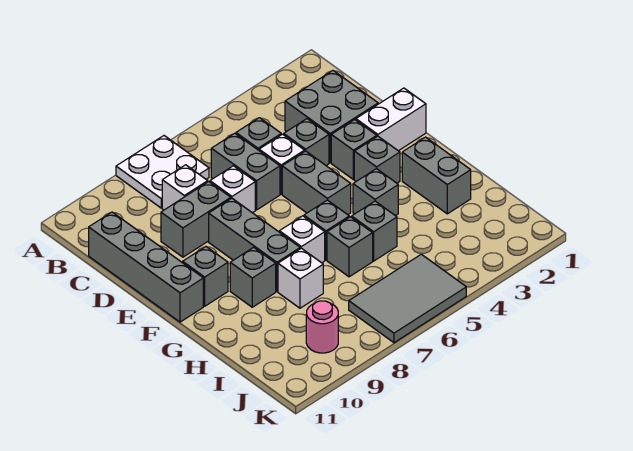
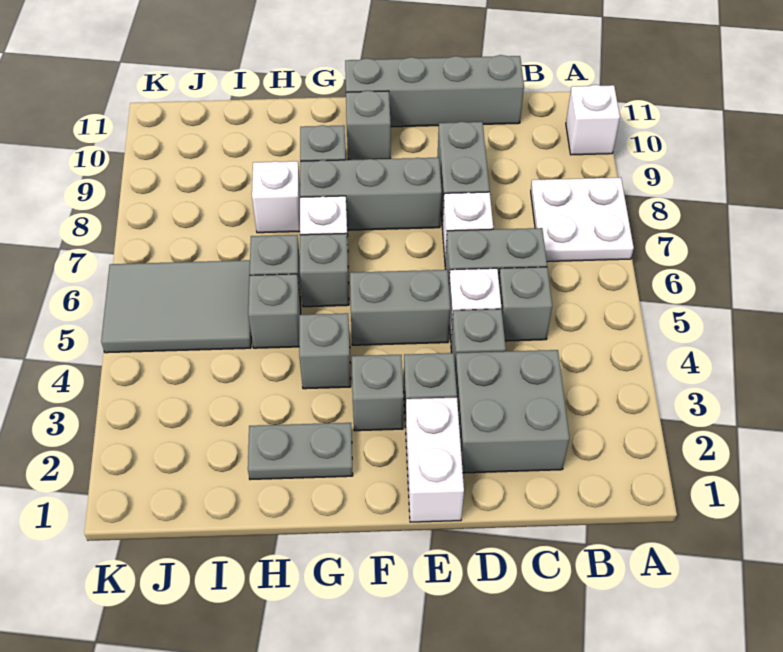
white 1x1 brick [162,165,208,210] -> white 1x1 brick moved to [566,85,620,155]
grey 1x2 brick [402,137,471,214] -> grey 1x2 plate [248,423,353,480]
grey 2x3 tile [349,254,466,343] -> grey 2x3 tile turned to [101,260,251,353]
pink 1x1 round brick [306,301,338,353] -> none

